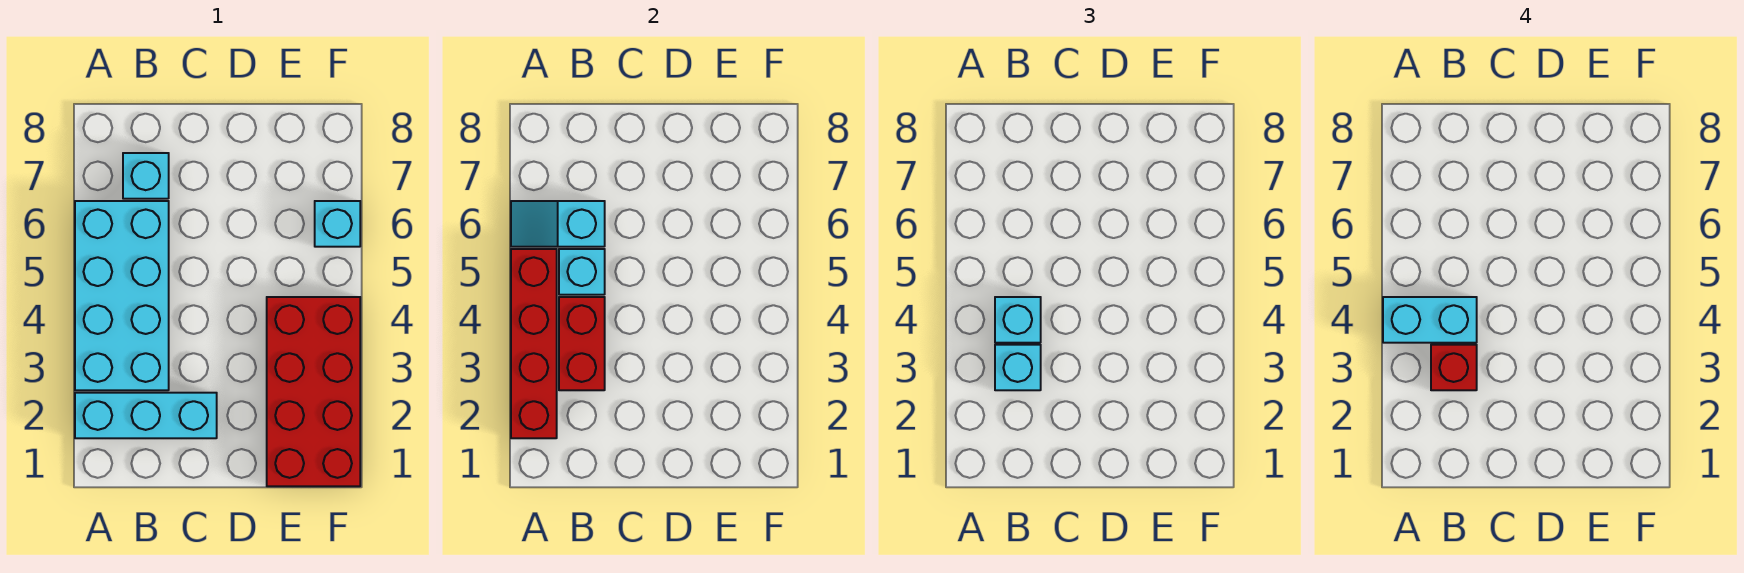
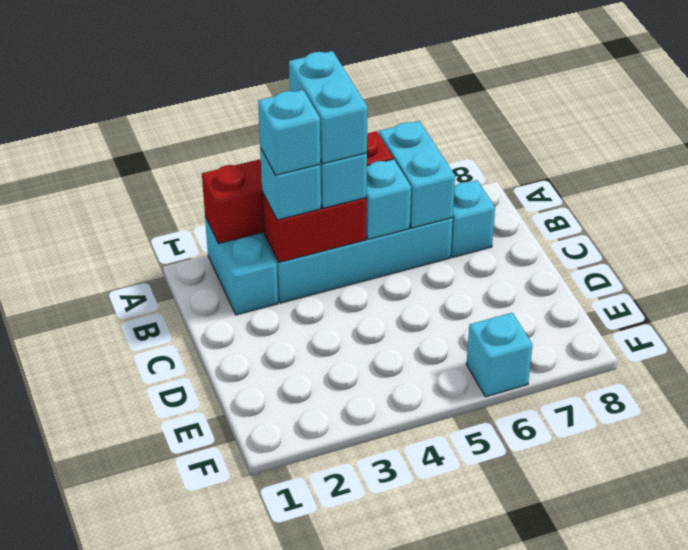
cyan 1x3 brick [75,393,217,438] -> cyan 1x2 brick [205,217,278,315]
cyan 1x2 slope [511,201,605,247] -> cyan 1x2 brick [379,121,455,228]
red 1x1 brick [1431,345,1477,390] -> cyan 1x1 brick [258,90,320,175]
red 2x4 brick [267,297,360,486] -> none

